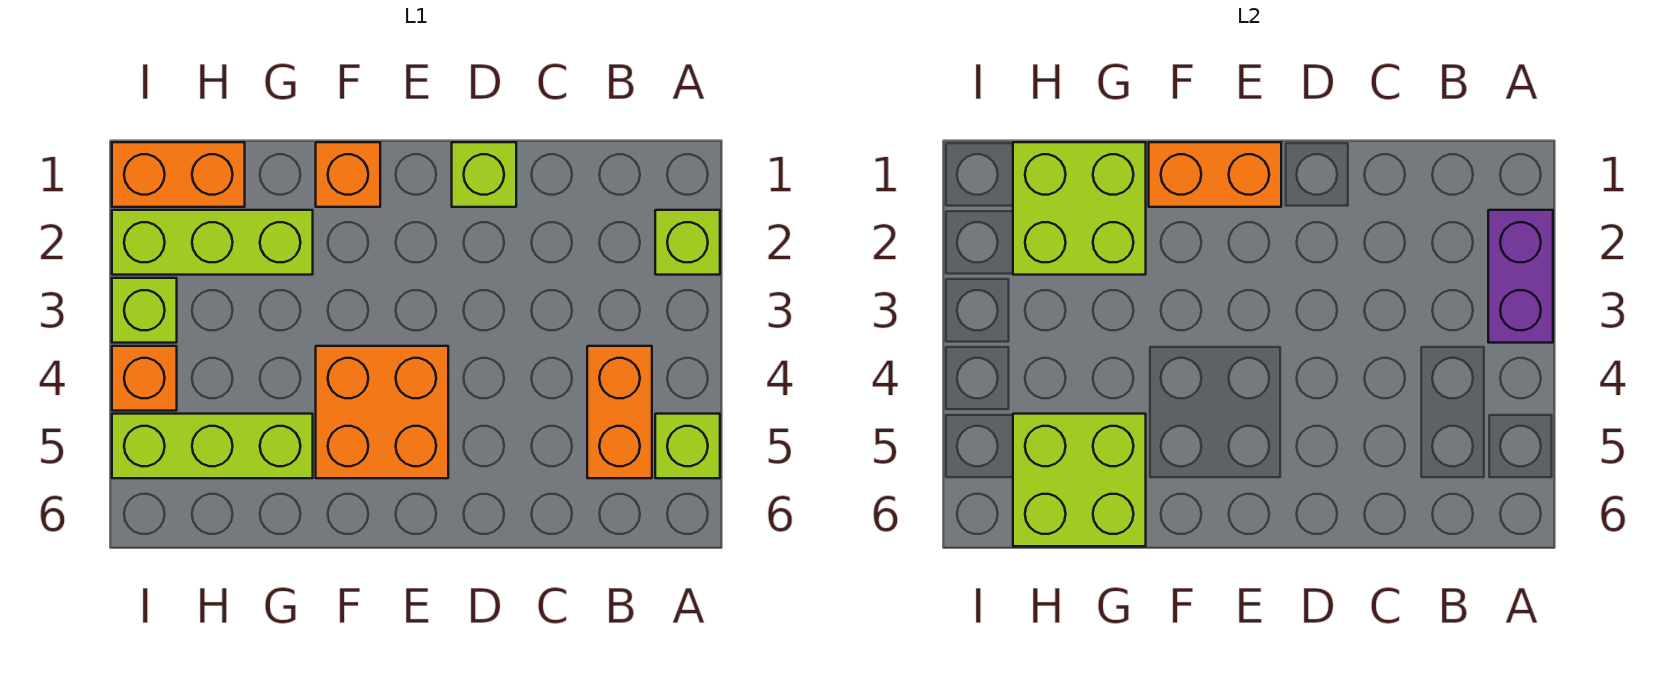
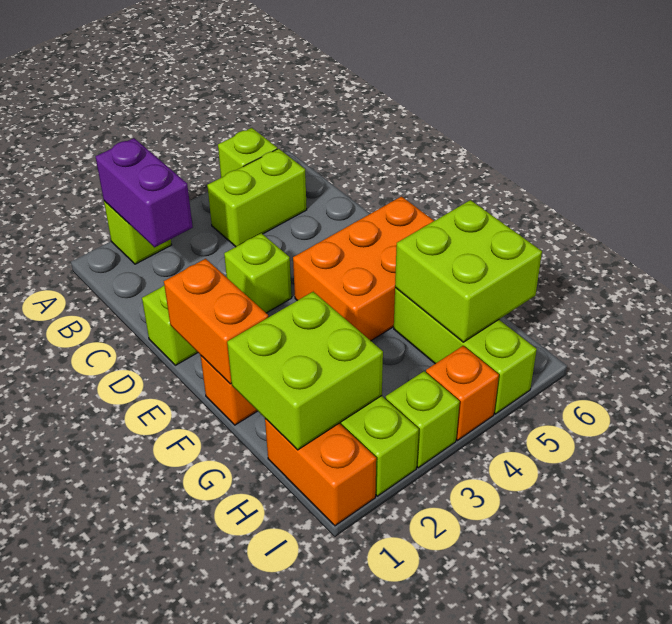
purple 1x2 brick [1488,210,1553,343] -> purple 1x2 brick turned to [96,138,193,247]
orange 1x2 brick [587,346,652,478] -> lime 1x2 brick [207,149,307,247]
none -> lime 1x1 brick [224,233,292,313]
orange 2x2 brick [316,346,448,478] -> orange 2x3 brick [293,196,434,341]

